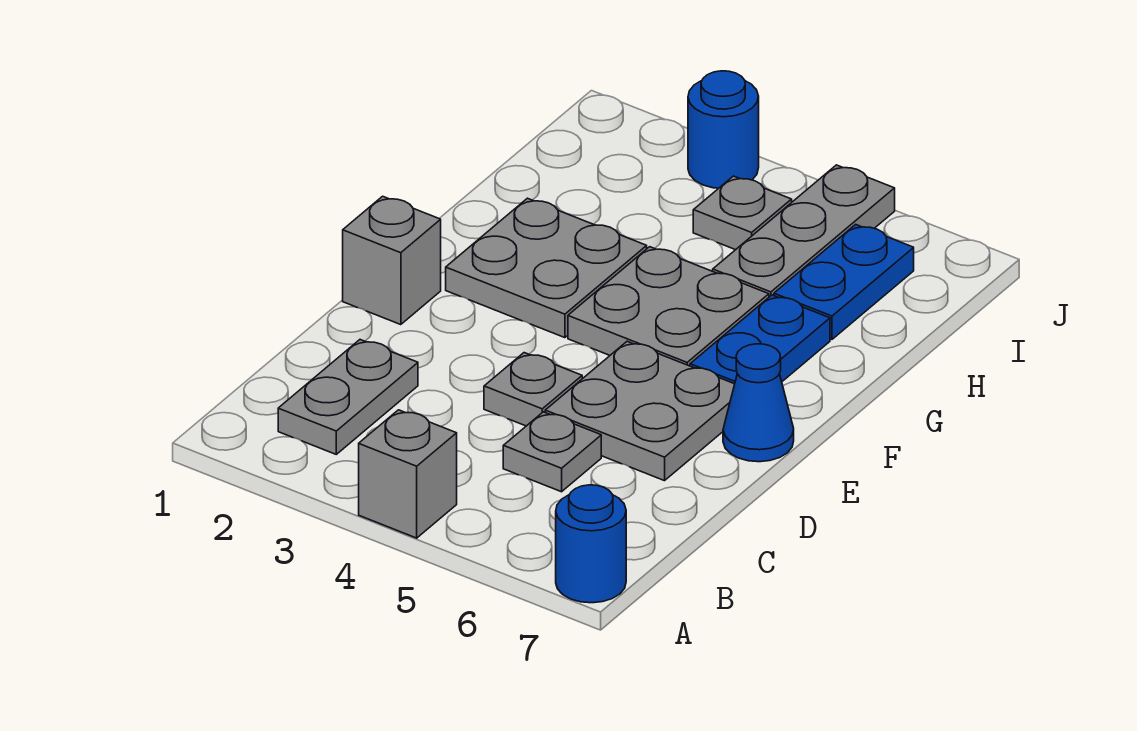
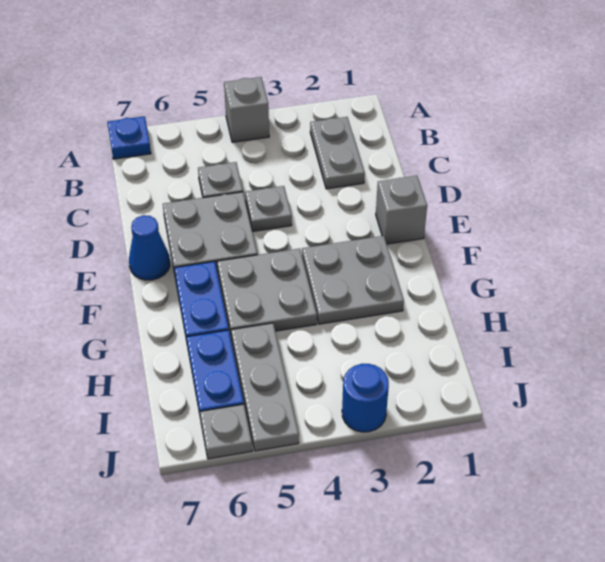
blue 1x1 round brick [556,485,626,603] -> blue 1x1 plate [107,116,151,159]
grey 1x1 plate [693,176,792,250] -> grey 1x1 plate moved to [200,404,252,459]

